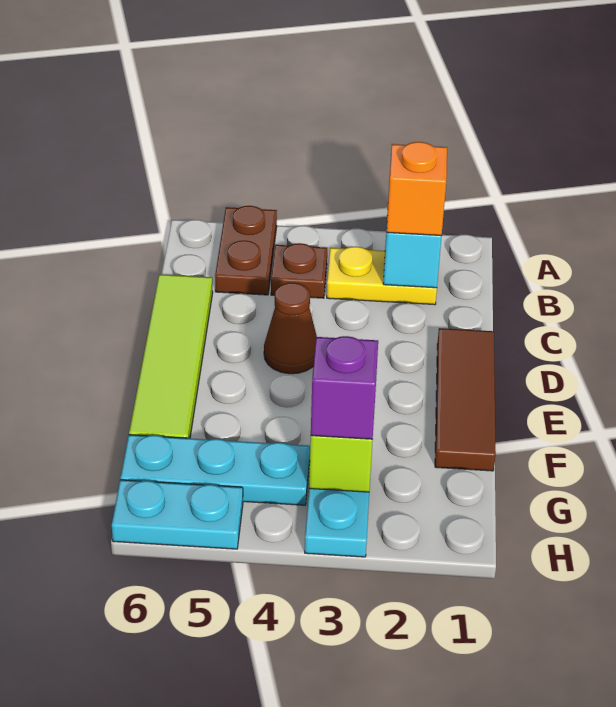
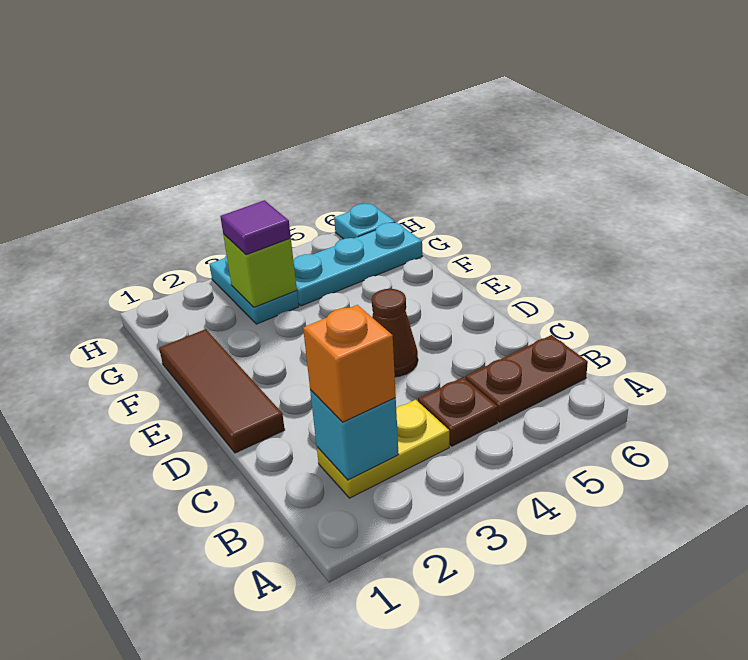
brown 1x2 plate [215,206,277,295] -> brown 1x2 plate turned to [465,335,588,422]
lime 1x4 tile [129,274,213,438] -> none
purple 1x1 brick [311,336,378,439] -> purple 1x1 tile [220,200,291,255]
cyan 1x2 plate [112,480,243,549] -> cyan 1x1 plate [334,204,395,239]

